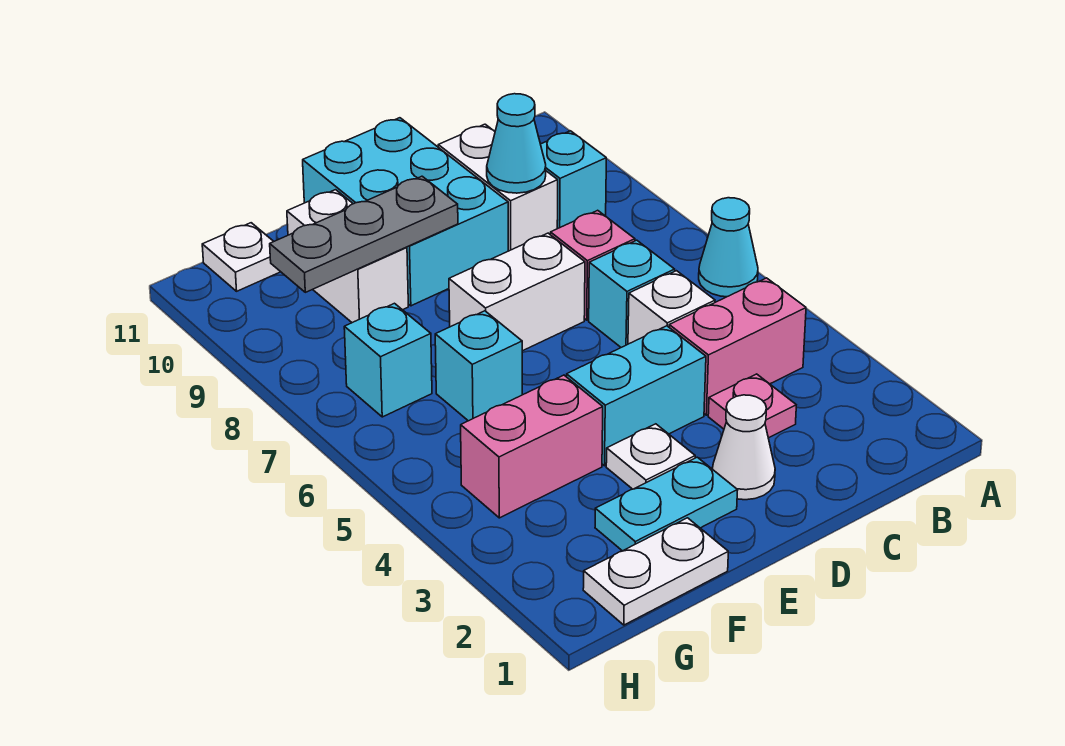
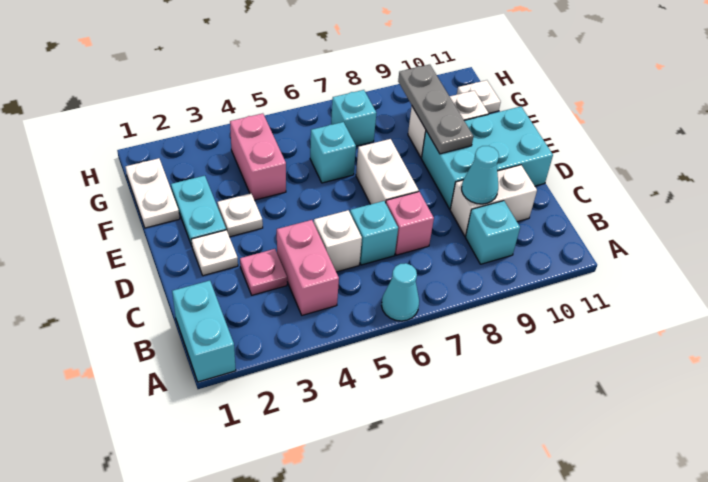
white 1x1 cone [713,395,775,500] -> white 1x1 plate [191,230,238,276]
cyan 1x2 brick [567,326,706,466] -> cyan 1x2 brick moved to [172,281,236,382]

